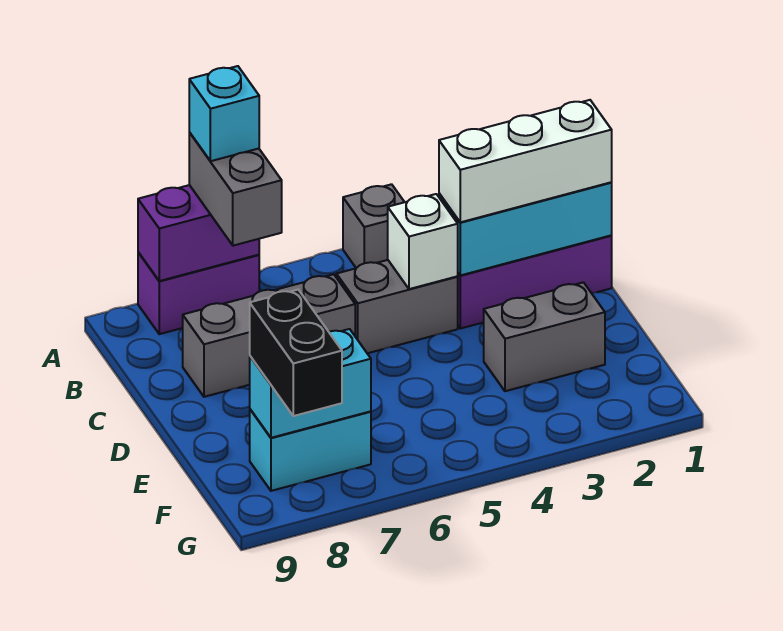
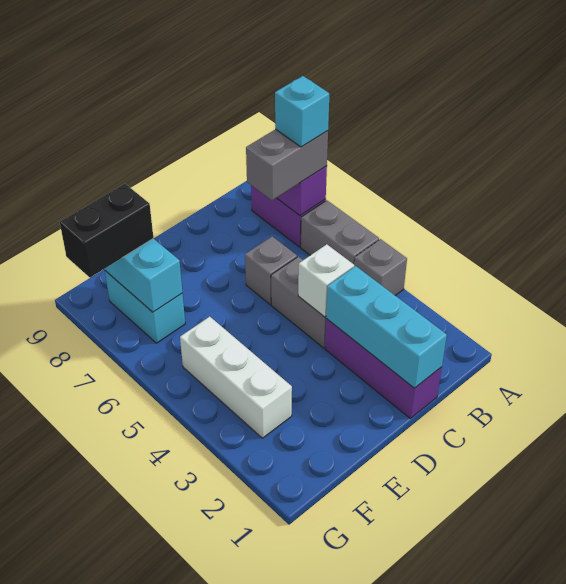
white 1x3 brick [439,100,612,222] -> white 1x3 brick moved to [180,317,292,438]
grey 1x3 brick [183,274,355,397] -> grey 1x1 brick [245,236,297,304]
grey 1x2 brick [484,282,605,391] -> grey 1x2 brick moved to [301,200,379,264]

